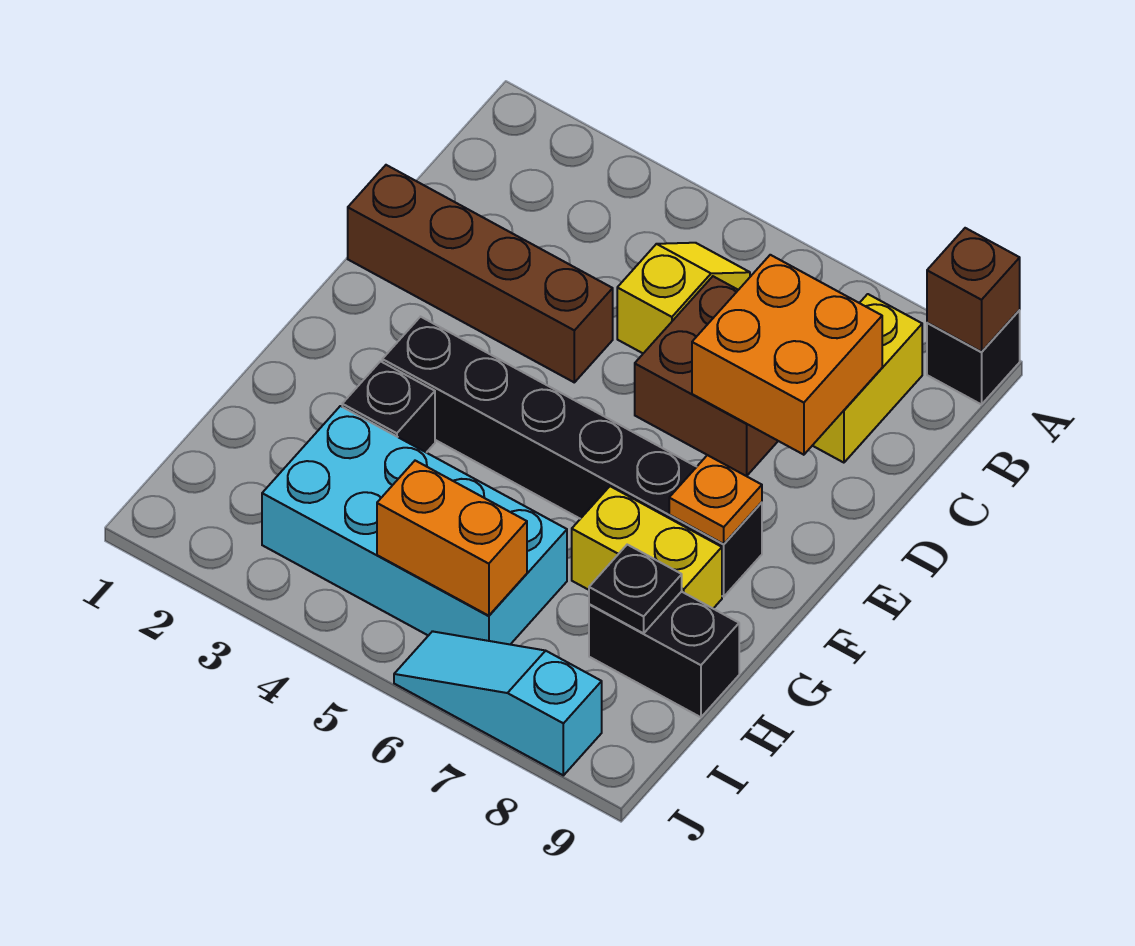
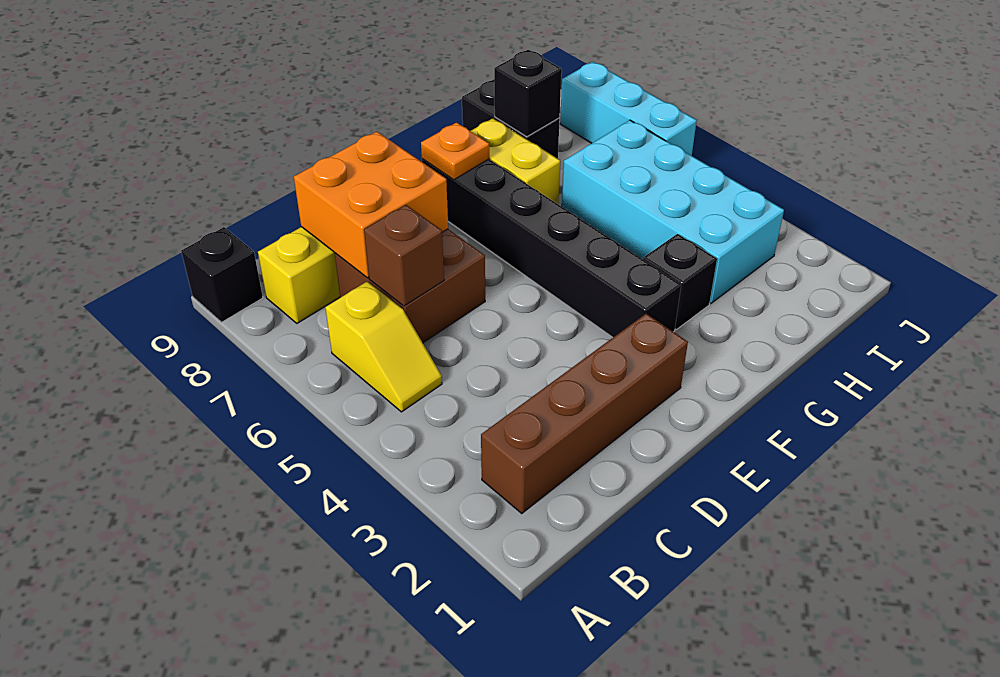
brown 1x1 brick [927,228,1020,352] -> brown 1x1 brick moved to [364,205,444,306]
yellow 1x2 slope [617,243,750,353] -> yellow 1x2 slope turned to [325,281,442,412]
brown 1x4 brick [348,165,613,382] -> brown 1x4 brick turned to [481,314,688,513]
black 1x1 plate [589,545,682,633] -> black 1x1 brick [494,50,562,137]
orange 1x2 brick [377,461,527,616] -> none
cyan 1x3 slope [394,631,602,775] -> cyan 1x3 brick [560,62,697,156]

